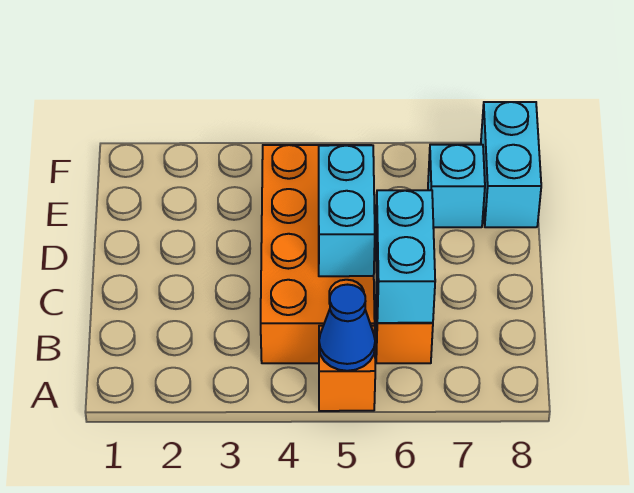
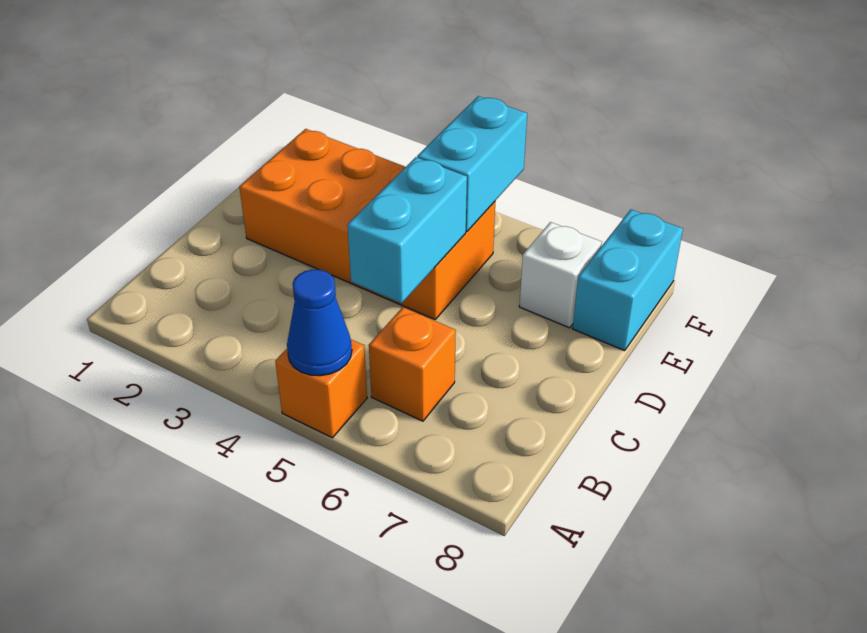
orange 2x4 brick [261,145,375,363] -> orange 2x4 brick turned to [239,129,495,319]
cyan 1x2 brick [376,190,435,323] -> cyan 1x2 brick moved to [417,96,527,232]
cyan 1x1 brick [428,145,485,227] -> white 1x1 brick [519,222,602,328]

